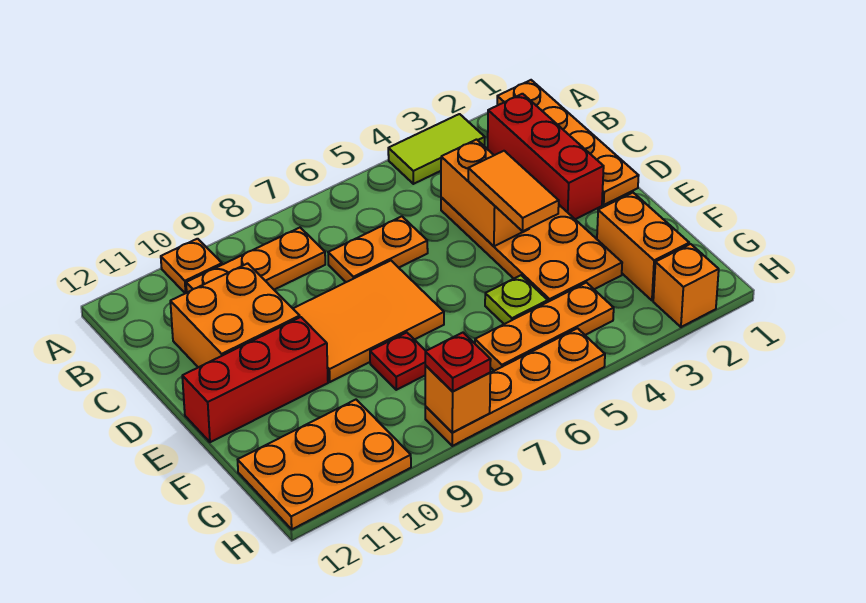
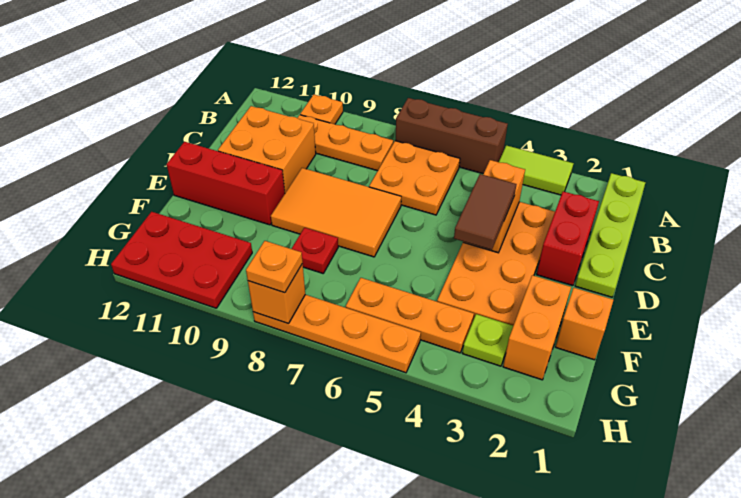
orange 1x4 plate [497,80,639,205] -> lime 1x4 plate [575,173,645,297]
none -> brown 1x3 brick [395,98,508,174]
red 1x3 brick [488,94,604,219] -> red 1x2 brick [537,191,599,286]
orange 1x2 plate [328,216,428,282] -> orange 2x2 plate [369,141,460,215]
orange 1x2 tile [468,151,559,231] -> brown 1x2 tile [454,174,516,250]
lime 1x1 plate [485,275,548,324] -> lime 1x1 plate moved to [462,314,513,366]
orange 2x3 plate [238,400,411,529] -> red 2x3 plate [111,212,252,308]
orange 1x1 brick [653,244,719,327] -> orange 1x1 brick moved to [556,288,613,360]
red 1x1 plate [425,333,491,392] -> orange 1x1 plate [246,241,303,293]

